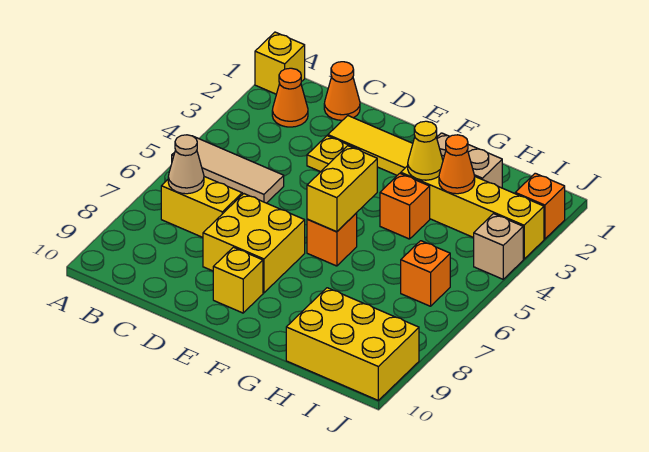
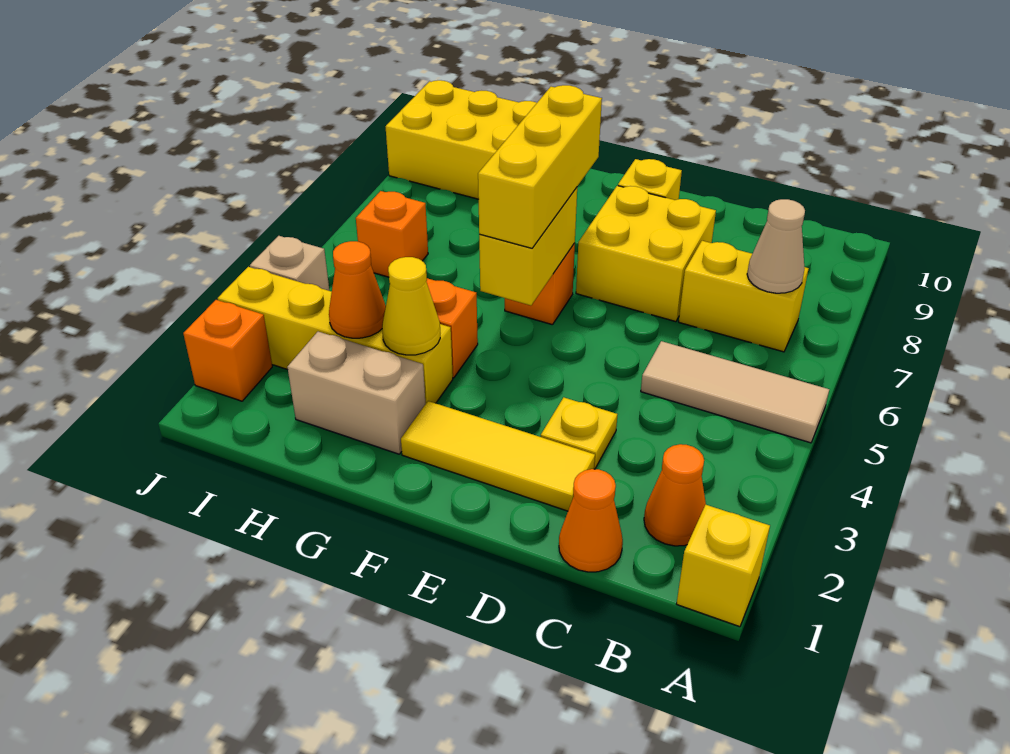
none -> yellow 1x3 brick [478,85,602,248]

